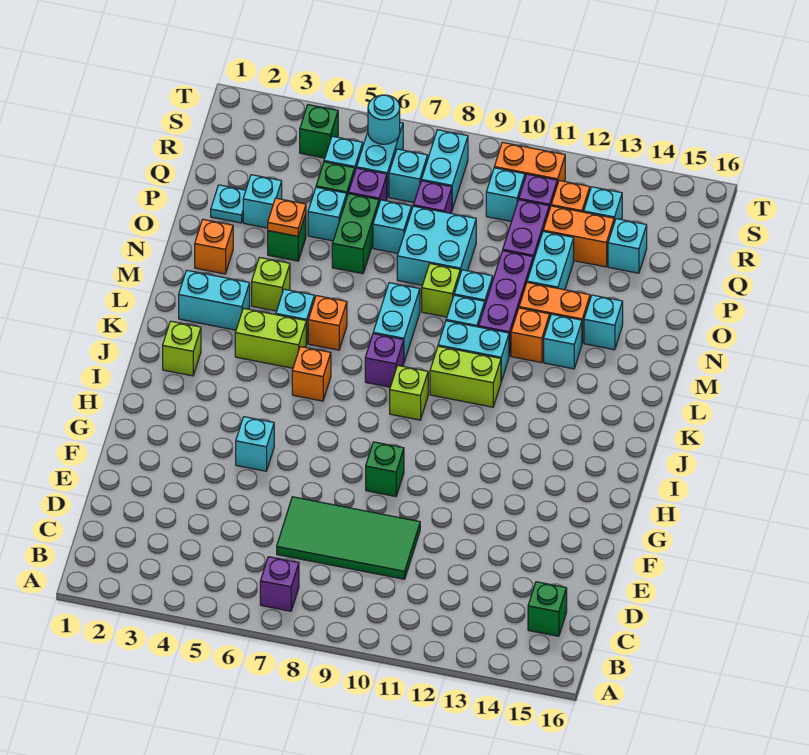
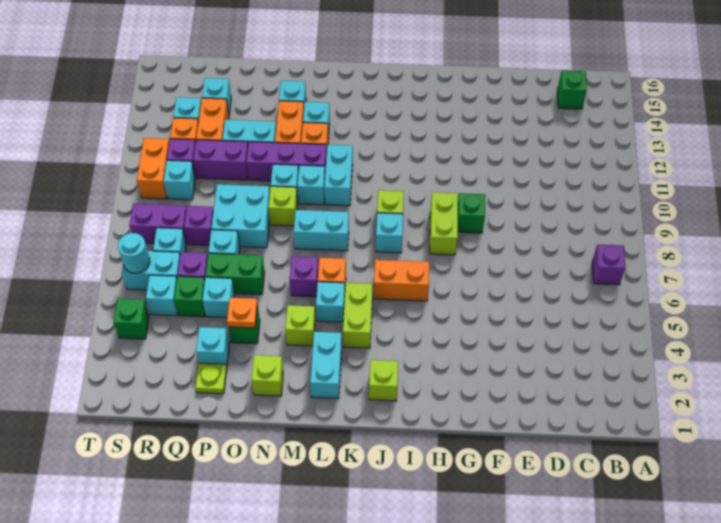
green 2x4 tile [277,497,420,579] -> none
cyan 1x1 brick [236,417,274,471] -> cyan 1x1 brick moved to [376,213,403,253]
orange 1x1 brick [292,347,331,401] -> orange 1x2 brick [374,260,429,301]
purple 1x1 brick [365,334,404,387] -> purple 1x1 brick moved to [290,257,319,297]
lime 1x2 brick [430,346,501,407] -> lime 1x2 brick moved to [430,192,458,255]
orange 1x1 brick [195,219,233,274] -> lime 1x1 brick [252,355,283,396]
cyan 1x1 plate [211,185,246,223] -> lime 1x1 plate [196,363,227,394]
cyan 1x2 brick [421,130,468,209] -> purple 1x2 brick [129,204,187,244]

